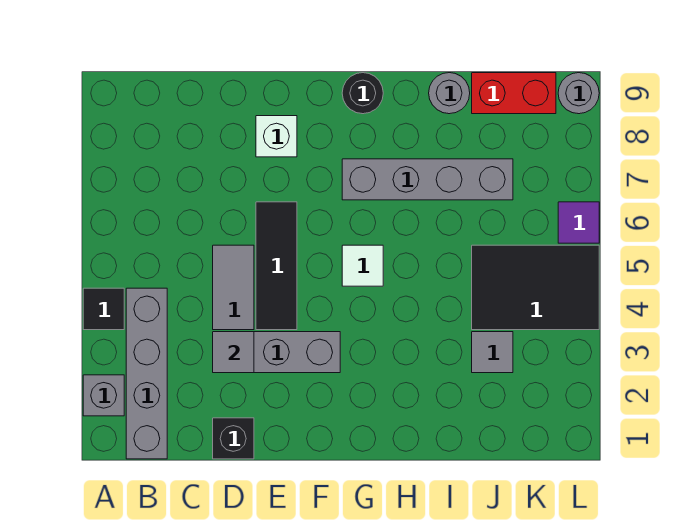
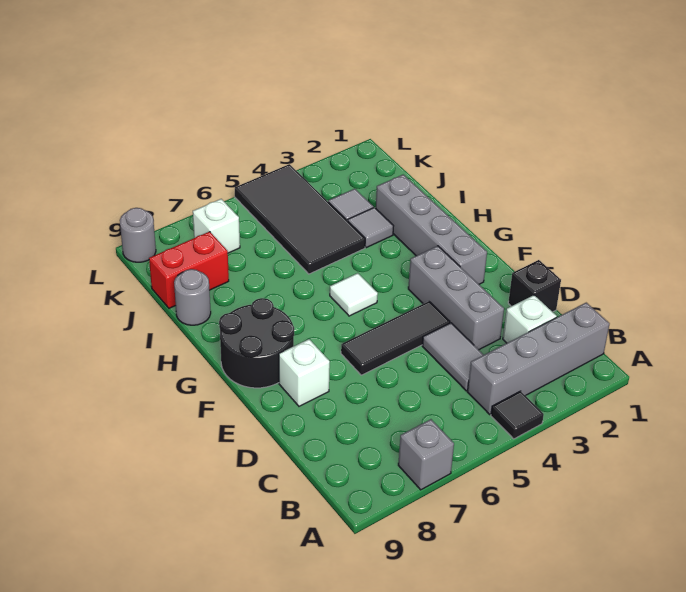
grey 1x1 brick [83,375,124,416] -> grey 1x1 brick moved to [398,419,454,490]
none -> white 1x1 brick [503,295,557,343]
grey 1x1 tile [213,332,254,373] -> grey 1x1 tile moved to [348,207,393,248]
grey 1x2 tile [213,245,254,330] -> grey 1x2 tile turned to [422,323,483,391]
grey 1x4 brick [342,159,513,200] -> grey 1x4 brick moved to [376,175,487,284]
black 1x1 round brick [342,73,383,114] -> black 2x2 round brick [219,298,294,388]
black 2x3 tile [472,245,599,330] -> black 2x4 tile [235,164,365,274]
red 1x2 brick [472,73,556,114] -> red 1x2 brick turned to [149,232,229,308]
none -> white 1x1 brick [193,199,240,253]
purple 1x1 tile [558,202,599,243] -> none

